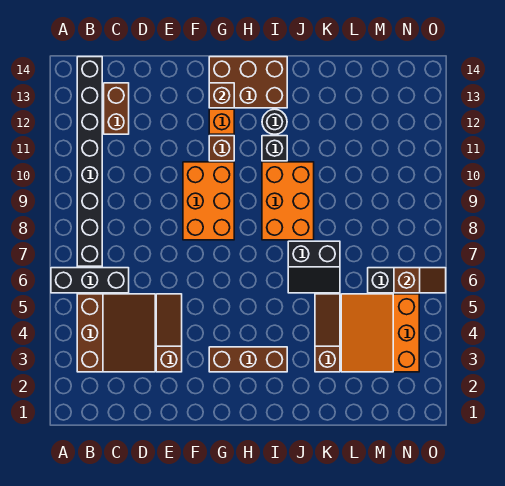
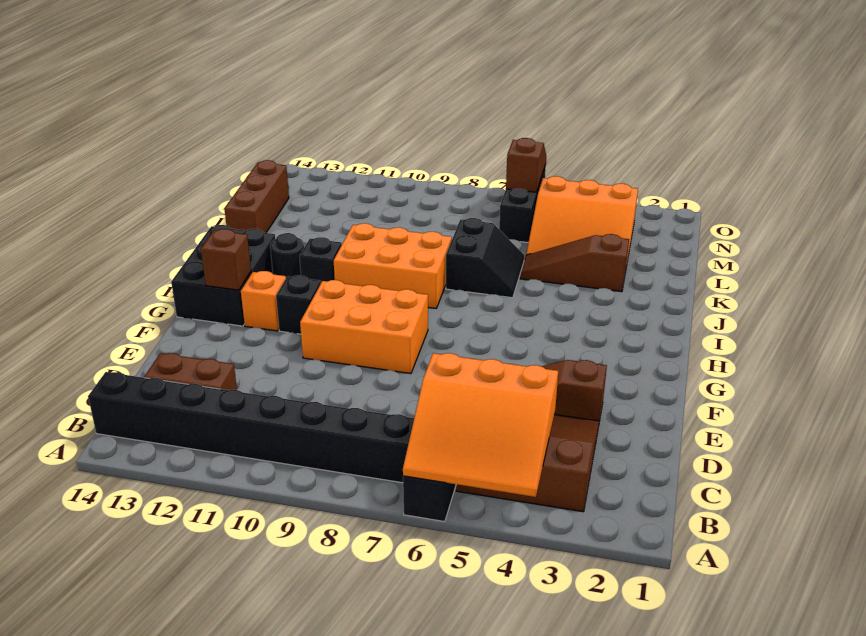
none -> orange 3x3 slope [403,353,558,497]
brown 1x3 brick [209,347,287,372] -> brown 1x3 brick moved to [224,160,289,233]
brown 1x1 brick [209,136,234,161] -> black 1x1 brick [276,275,321,334]
brown 2x3 brick [209,57,287,108] -> black 2x3 brick [171,225,275,326]

